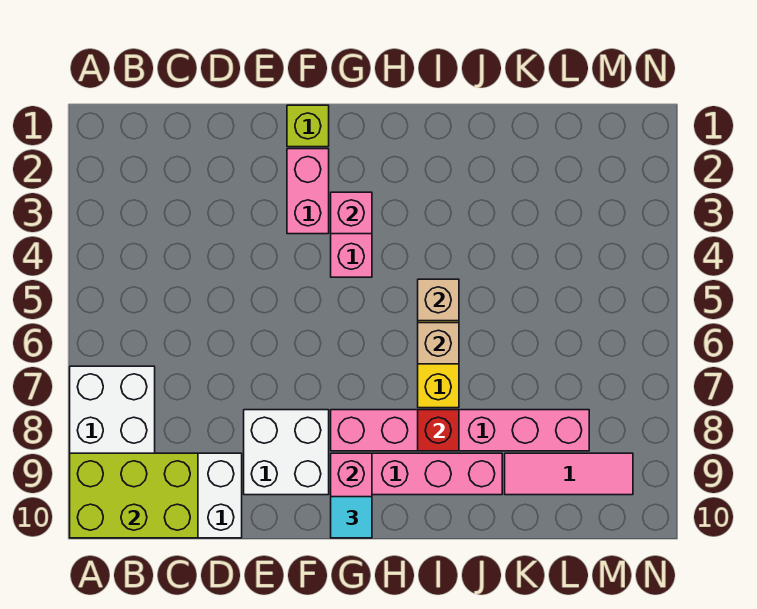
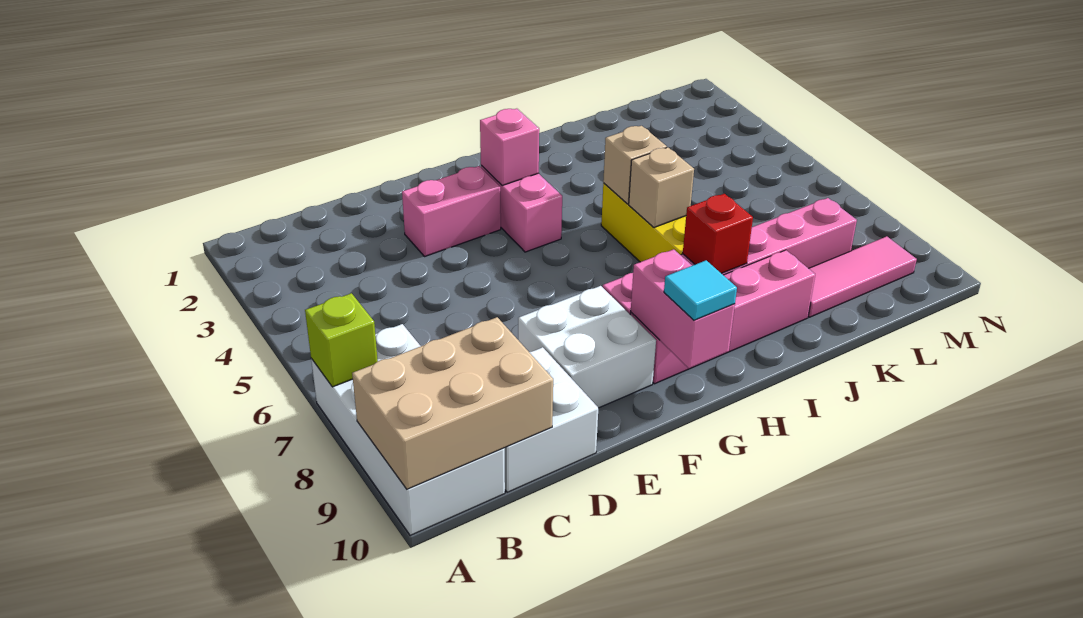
lime 2x3 brick [70,453,198,538] -> tan 2x3 brick [352,317,553,489]
lime 1x1 brick [287,105,329,147] -> lime 1x1 brick moved to [305,293,378,387]
pink 1x2 brick [287,149,329,234] -> pink 1x2 brick turned to [402,166,501,256]

